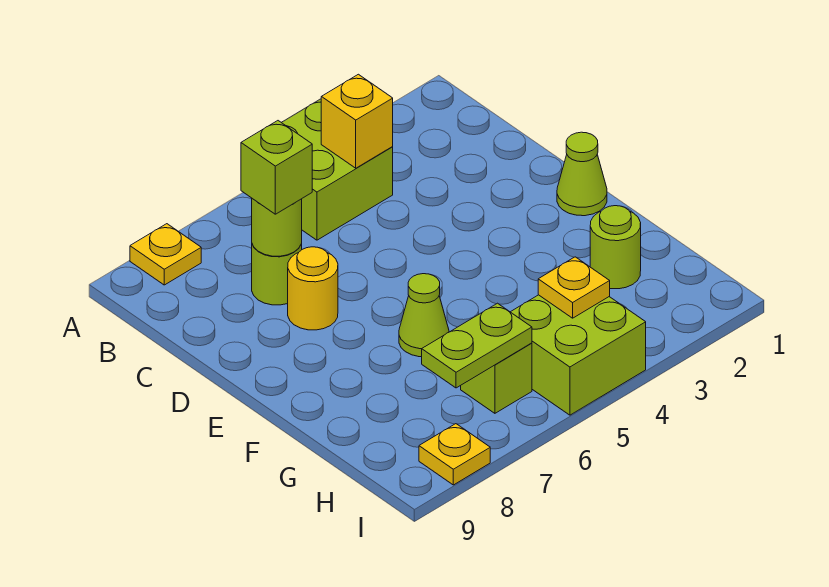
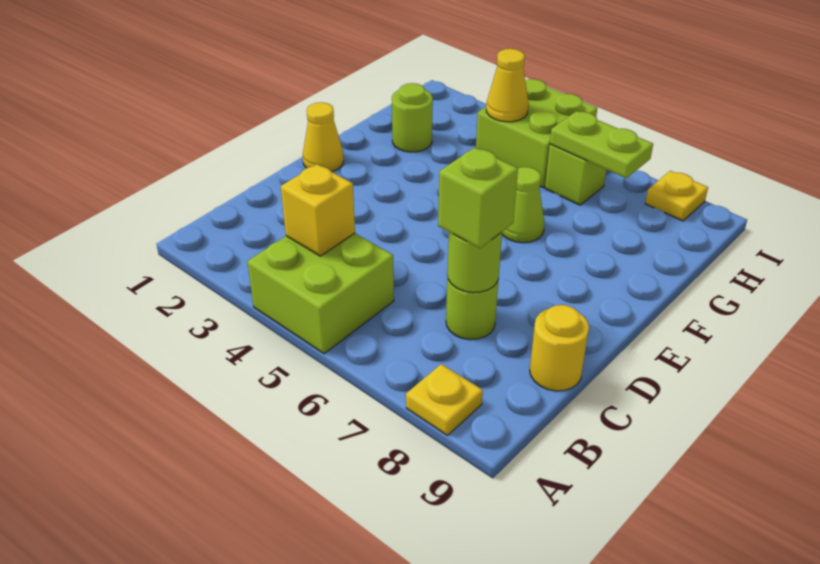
yellow 1x1 round brick [288,247,338,330] -> yellow 1x1 round brick moved to [530,305,589,391]
lime 1x1 cone [557,132,607,216] -> yellow 1x1 cone [303,102,344,172]
yellow 1x1 plate [538,257,610,318] -> yellow 1x1 cone [486,49,529,122]

